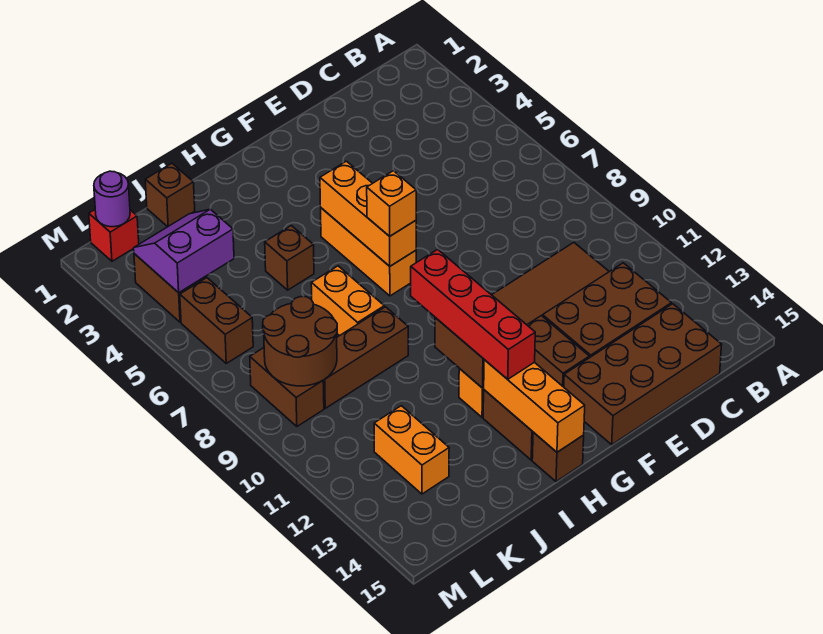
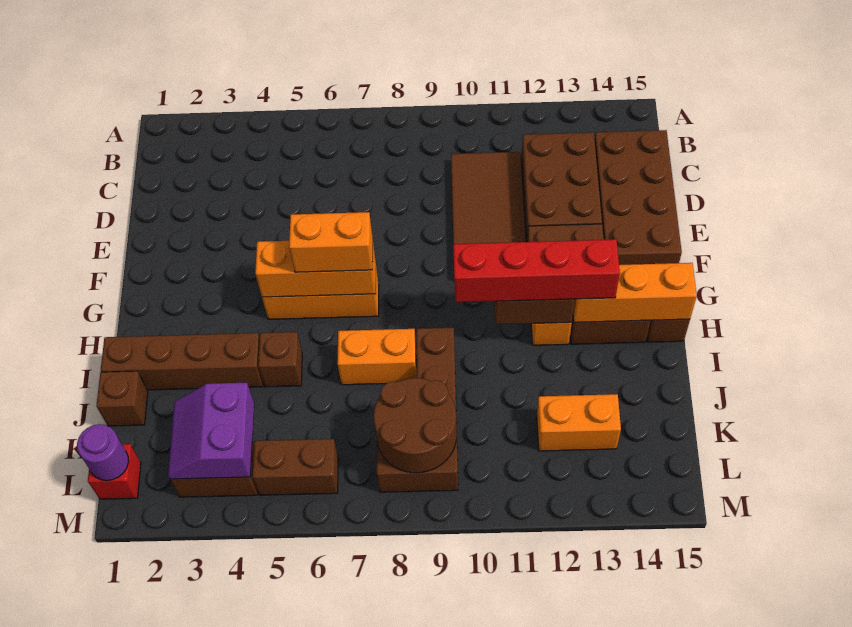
orange 1x1 brick [367,171,416,236] -> orange 1x2 brick [289,212,373,272]
none -> brown 1x4 brick [101,333,263,390]

